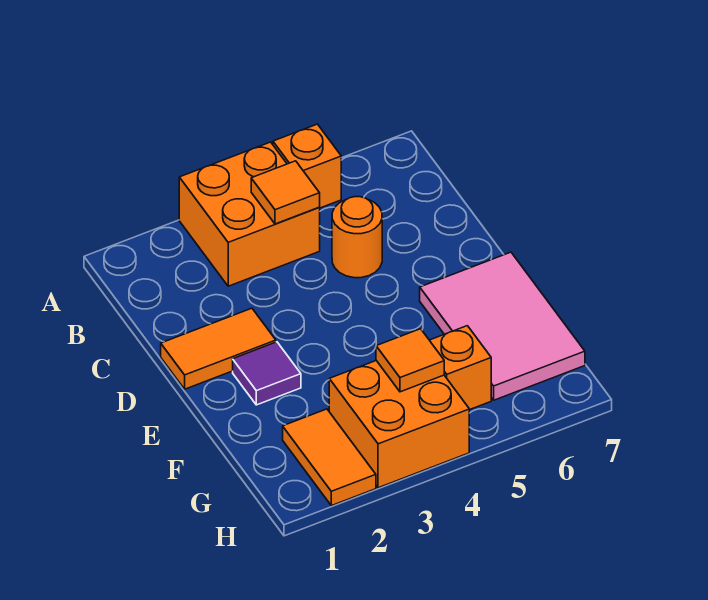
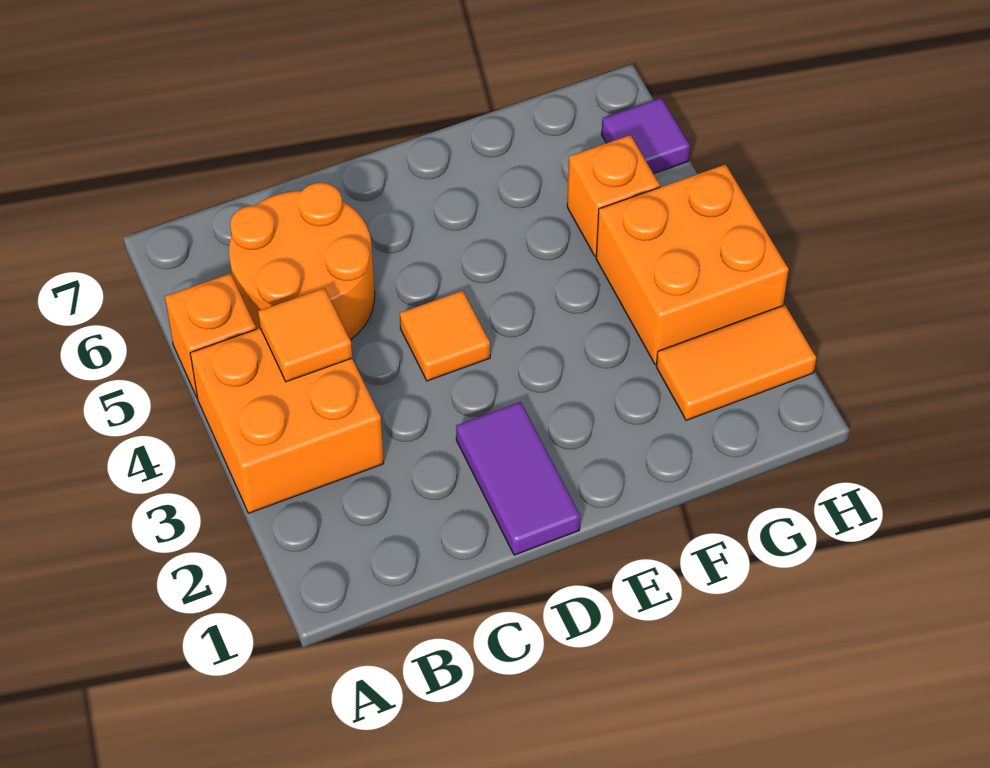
orange 1x1 round brick [332,197,382,278] -> orange 2x2 round brick [229,183,375,340]
orange 1x2 tile [161,308,276,389] -> purple 1x2 tile [456,402,580,555]
purple 1x1 tile [233,342,301,405] -> purple 1x1 tile moved to [601,98,690,174]
pink 2x3 tile [420,252,585,400] -> none
orange 1x1 tile [376,329,444,392] -> orange 1x1 tile moved to [400,291,490,381]

